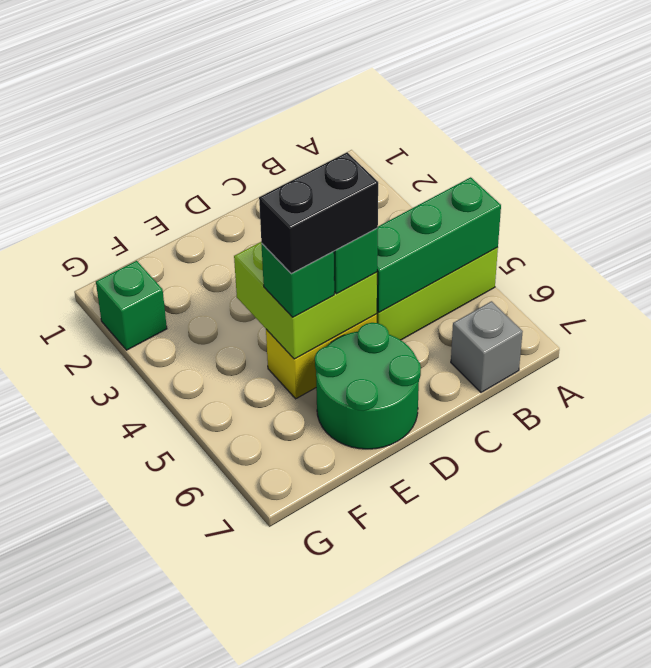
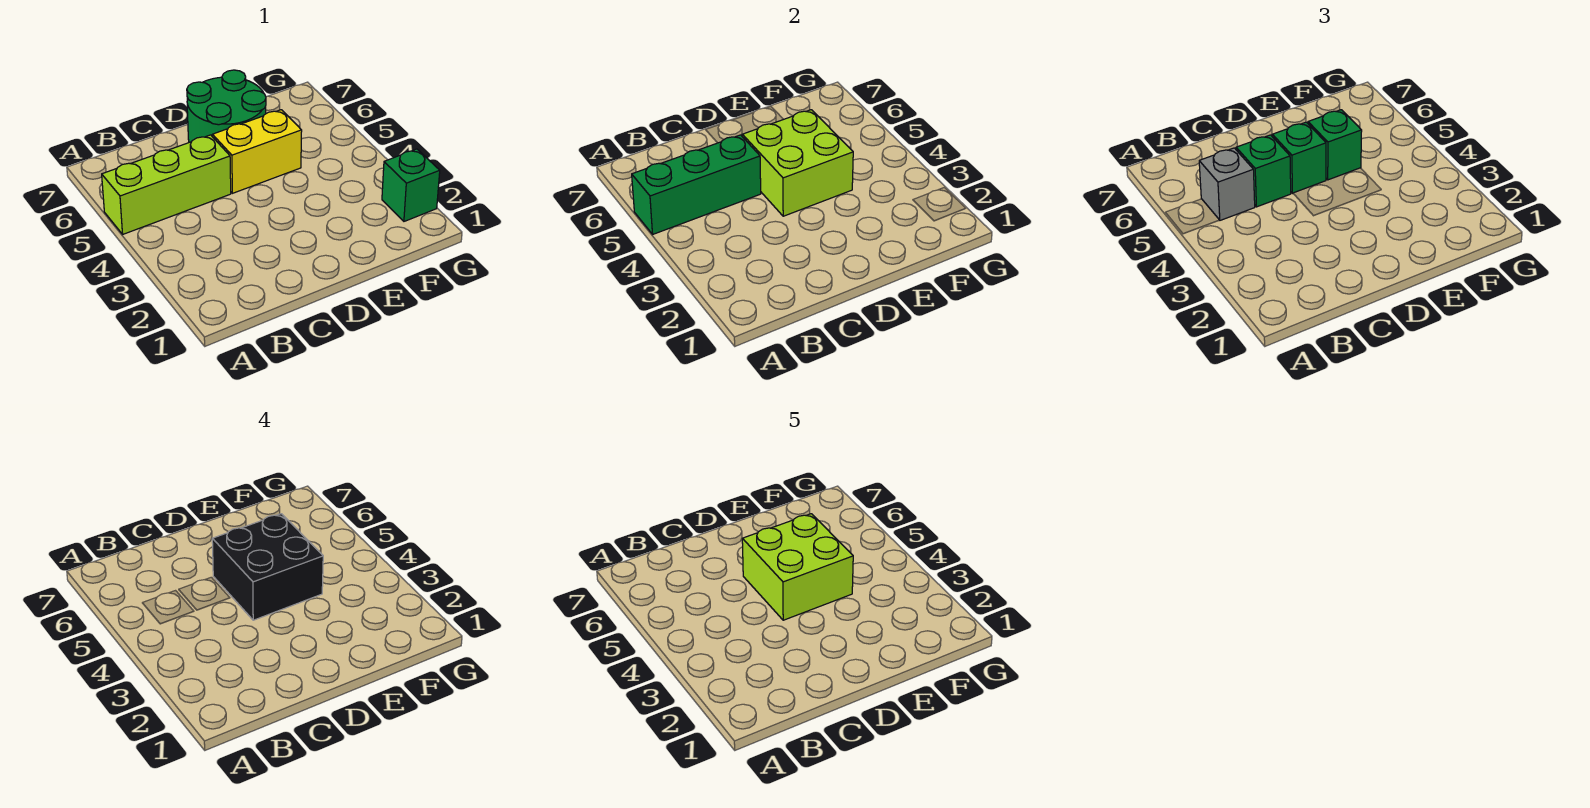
grey 1x1 brick [451,301,523,392] -> grey 1x1 brick moved to [1199,148,1255,220]
none -> green 1x1 brick [1236,135,1291,207]
none -> lime 2x2 brick [742,514,853,620]
black 1x2 brick [259,152,378,274] -> black 2x2 brick [212,514,323,620]

